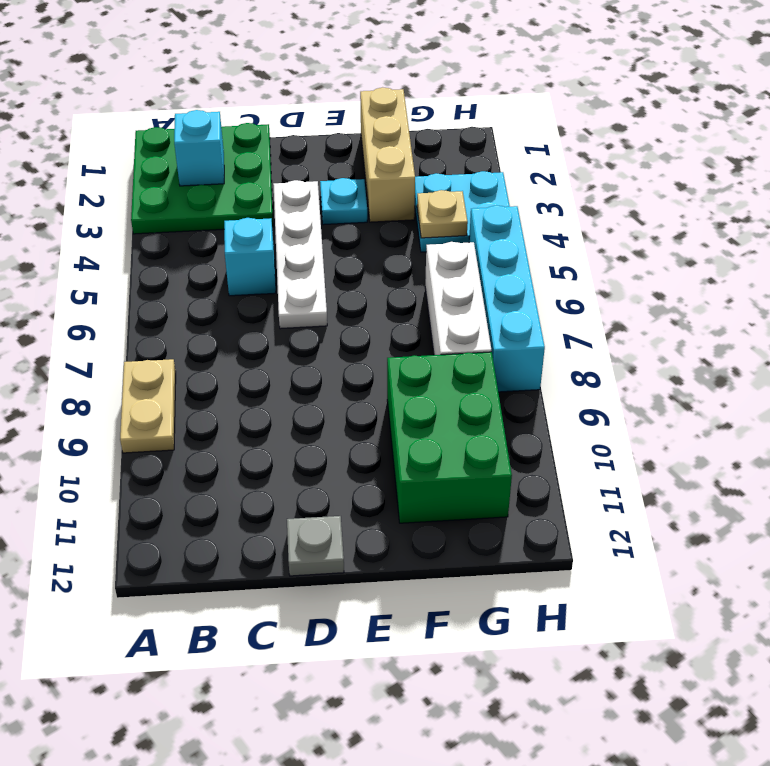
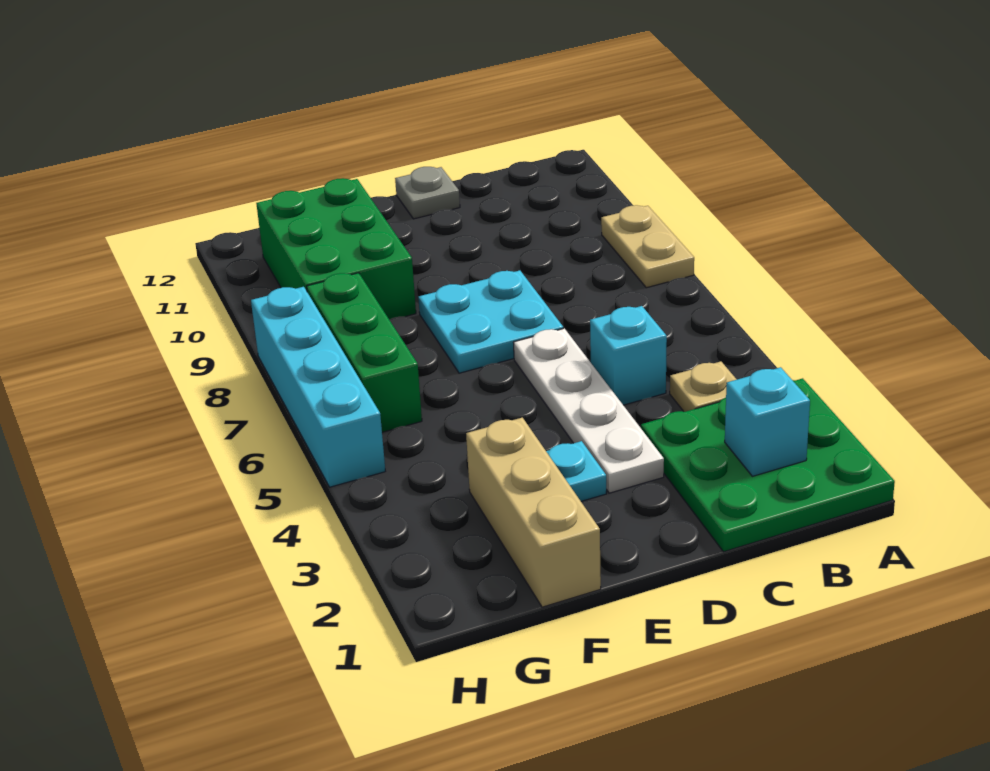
cyan 2x2 plate [415,171,510,252] -> cyan 2x2 plate moved to [418,270,563,373]
tan 1x1 plate [417,190,468,238] -> tan 1x1 plate moved to [670,361,737,412]
white 1x3 brick [425,242,491,355] -> green 1x3 brick [307,273,422,432]

